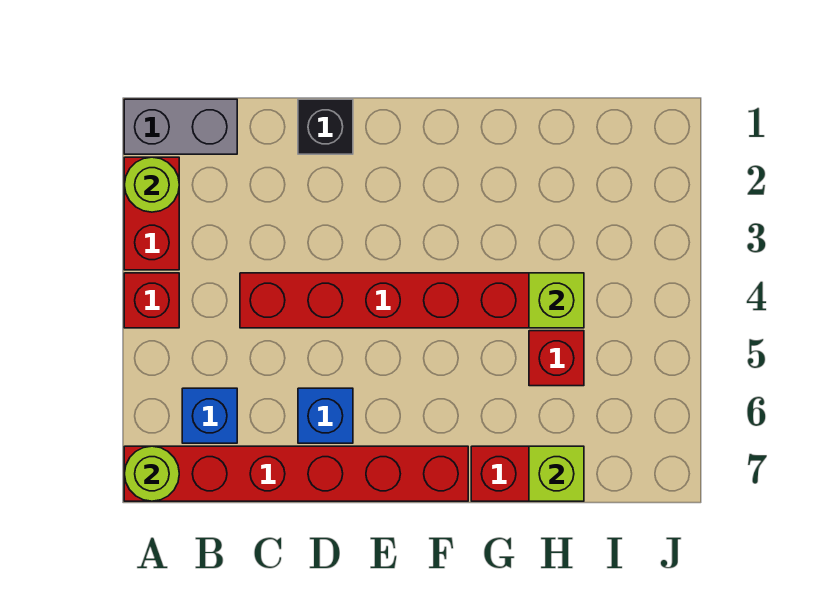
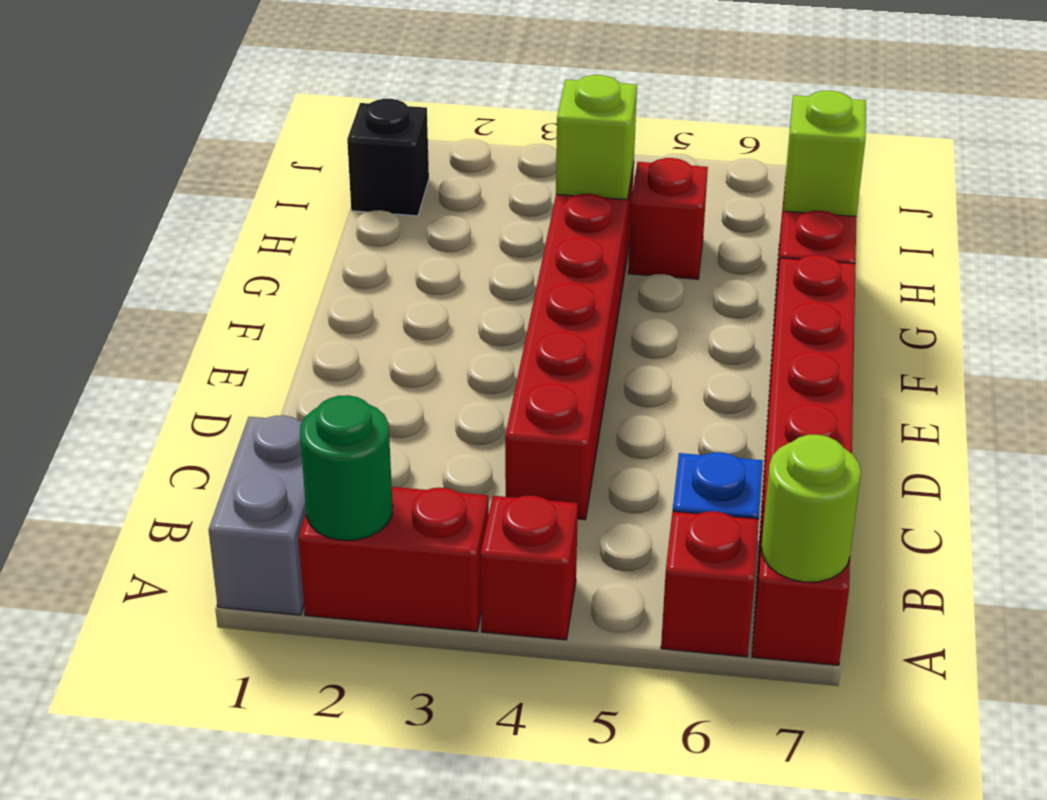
lime 1x1 round brick [124,157,179,212] -> green 1x1 round brick [300,395,393,540]
none -> red 1x1 brick [661,511,759,657]
black 1x1 brick [298,99,353,154] -> black 1x1 brick moved to [347,99,429,216]
blue 1x1 brick [298,388,353,443] -> none

